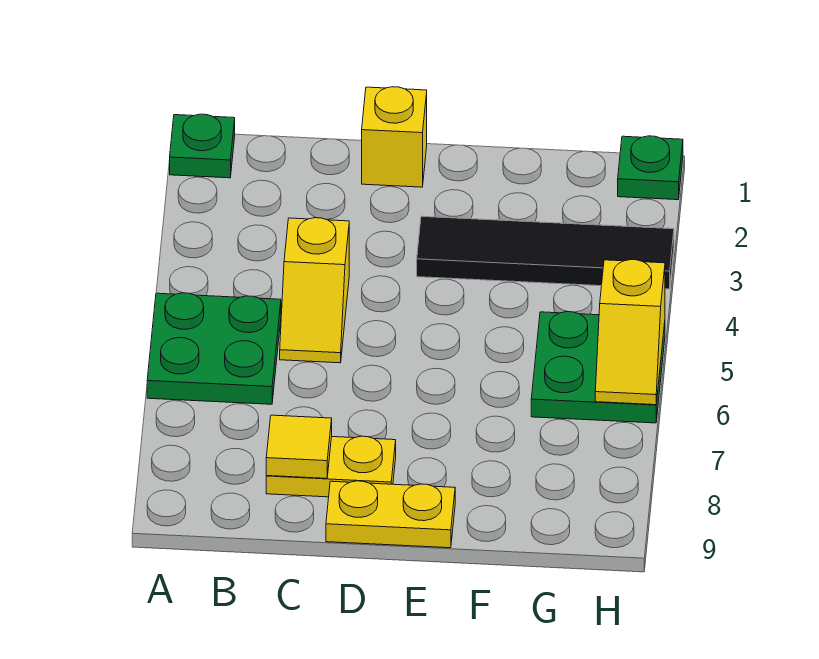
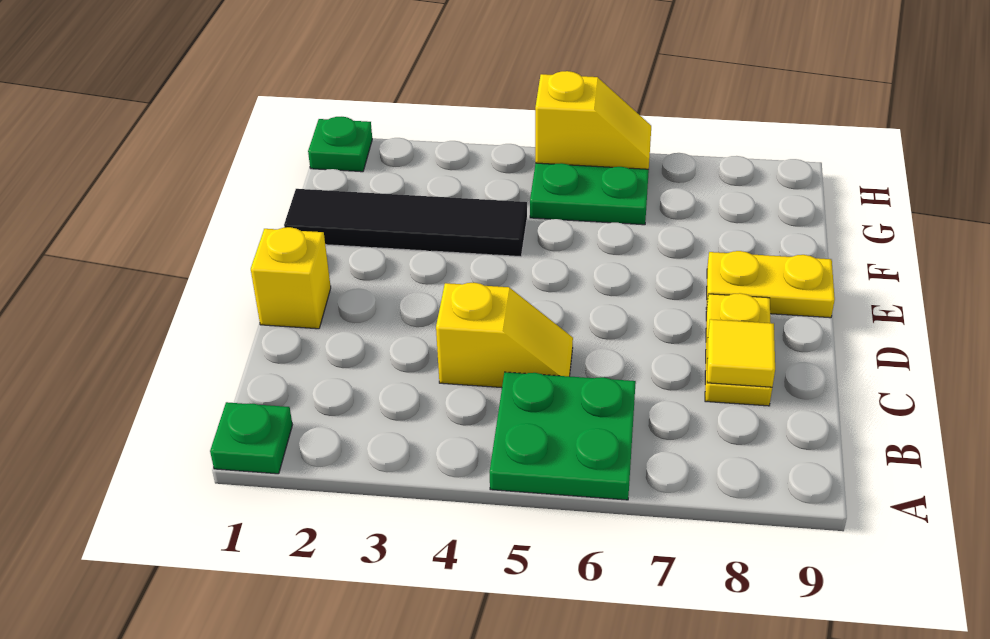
yellow 1x2 plate [326,481,455,548] -> yellow 1x2 plate turned to [706,251,835,318]
black 1x4 tile [417,216,674,289] -> black 1x4 tile turned to [284,189,527,257]

